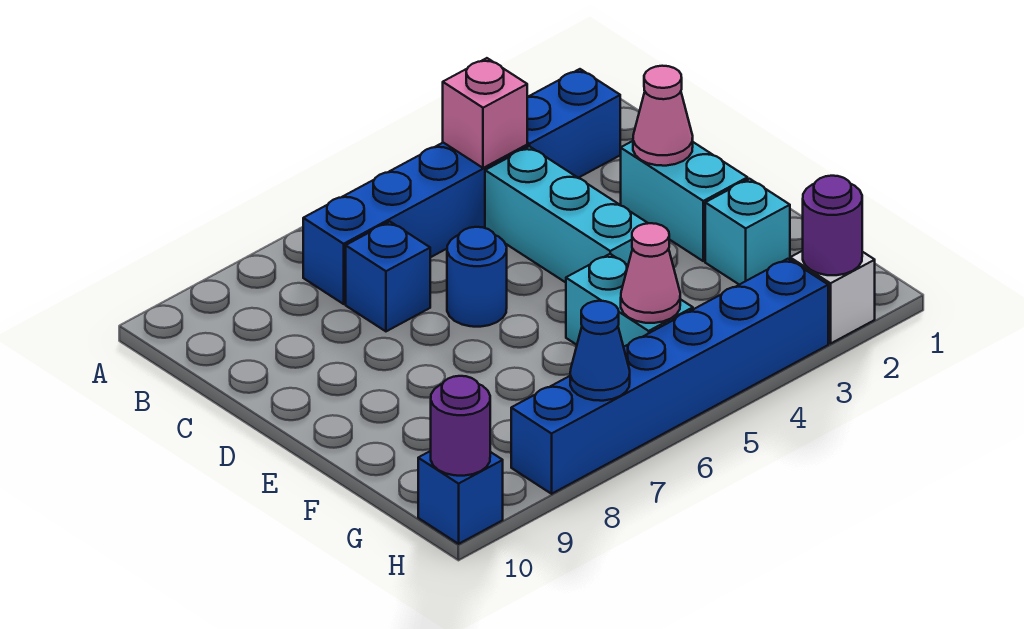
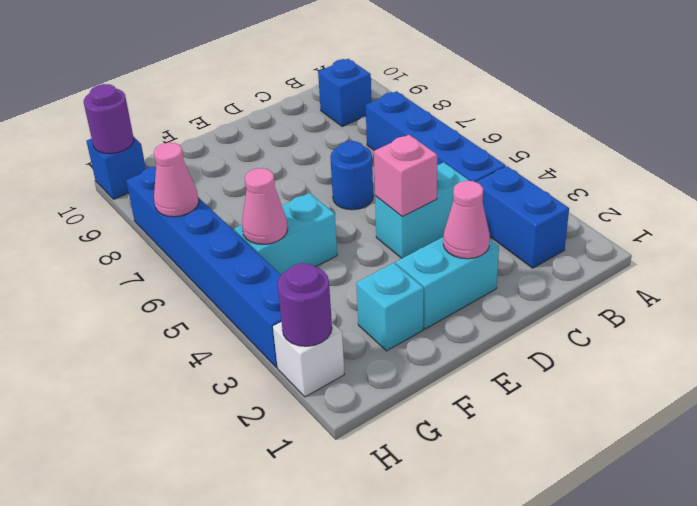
pink 1x1 brick [443,58,527,168] -> pink 1x1 brick moved to [374,135,437,216]
cyan 1x3 brick [485,146,648,282] -> cyan 1x2 brick [375,162,470,258]
blue 1x1 brick [346,222,430,331] -> blue 1x1 brick moved to [318,59,372,127]
blue 1x1 cone [570,301,630,401] -> pink 1x1 cone [154,143,199,217]

